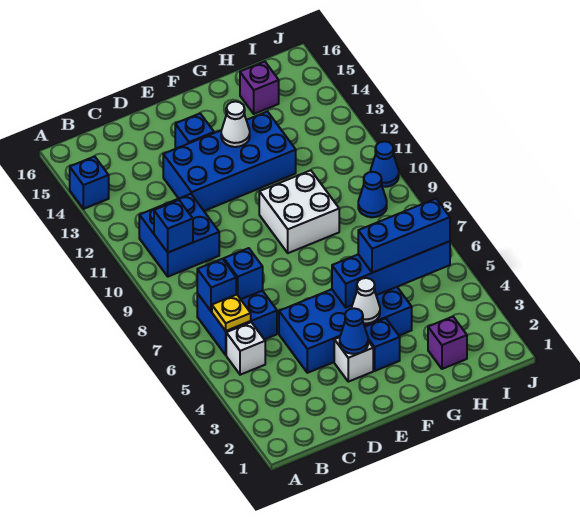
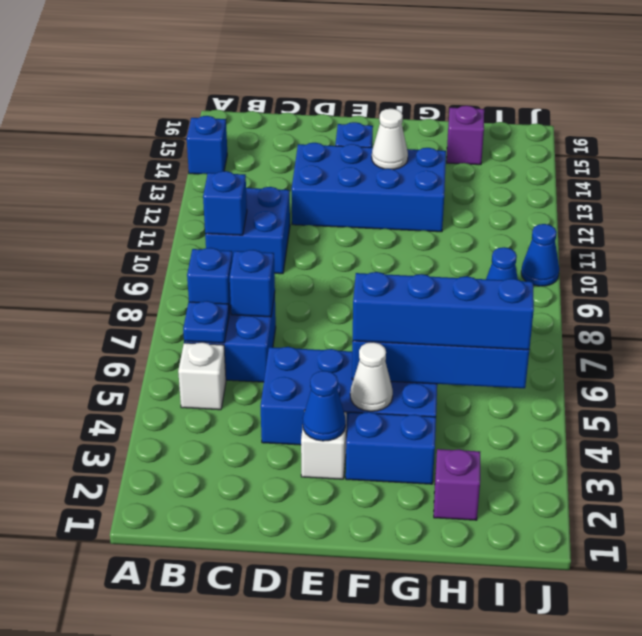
yellow 1x1 plate [212,294,251,331] -> blue 1x1 plate [183,301,229,343]
blue 1x1 brick [365,318,400,371] -> blue 1x2 brick [346,412,436,484]
white 2x2 brick [259,170,339,253] -> none
blue 1x3 brick [358,199,450,273] -> blue 1x4 brick [353,272,534,350]

